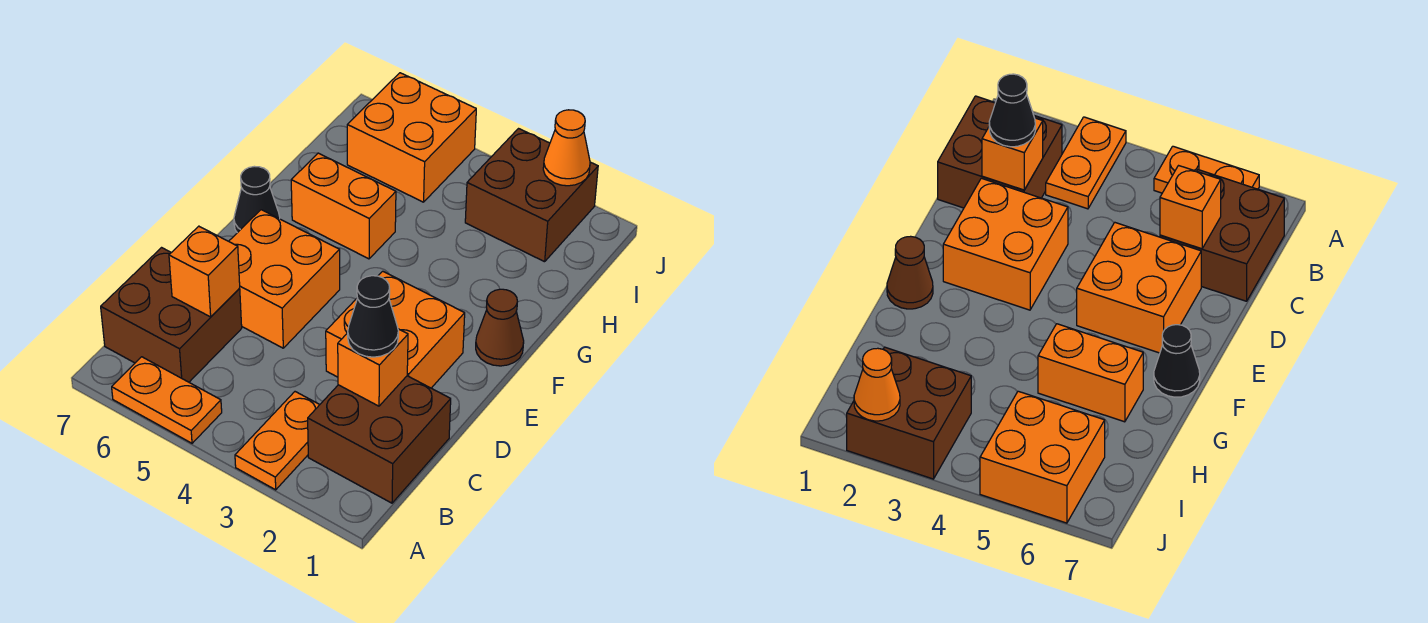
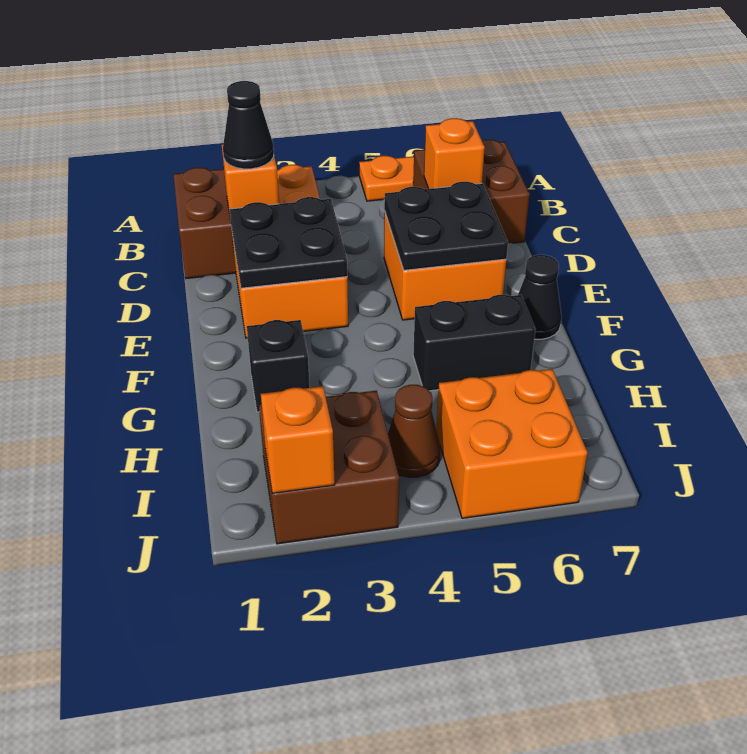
none -> black 2x2 plate [230,197,347,288]
none -> black 2x2 plate [384,182,508,270]
brown 1x1 cone [476,289,524,366] -> brown 1x1 cone moved to [388,385,440,477]
none -> black 1x1 brick [247,320,310,412]
orange 1x2 brick [291,153,396,259] -> black 1x2 brick [413,295,535,391]
orange 1x1 cone [543,110,590,186] -> orange 1x1 brick [261,386,335,493]

